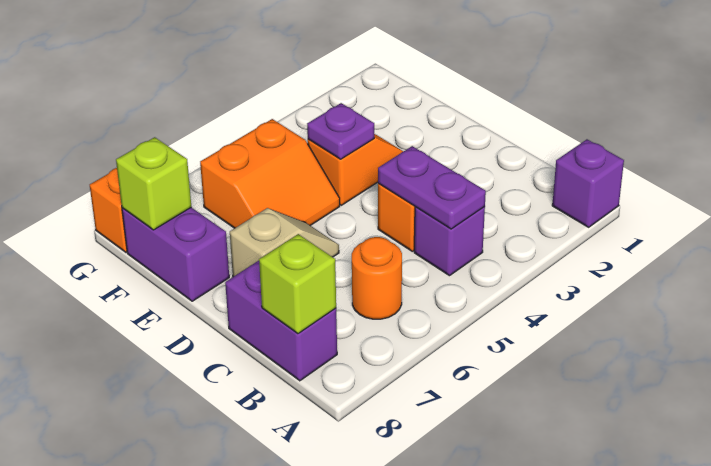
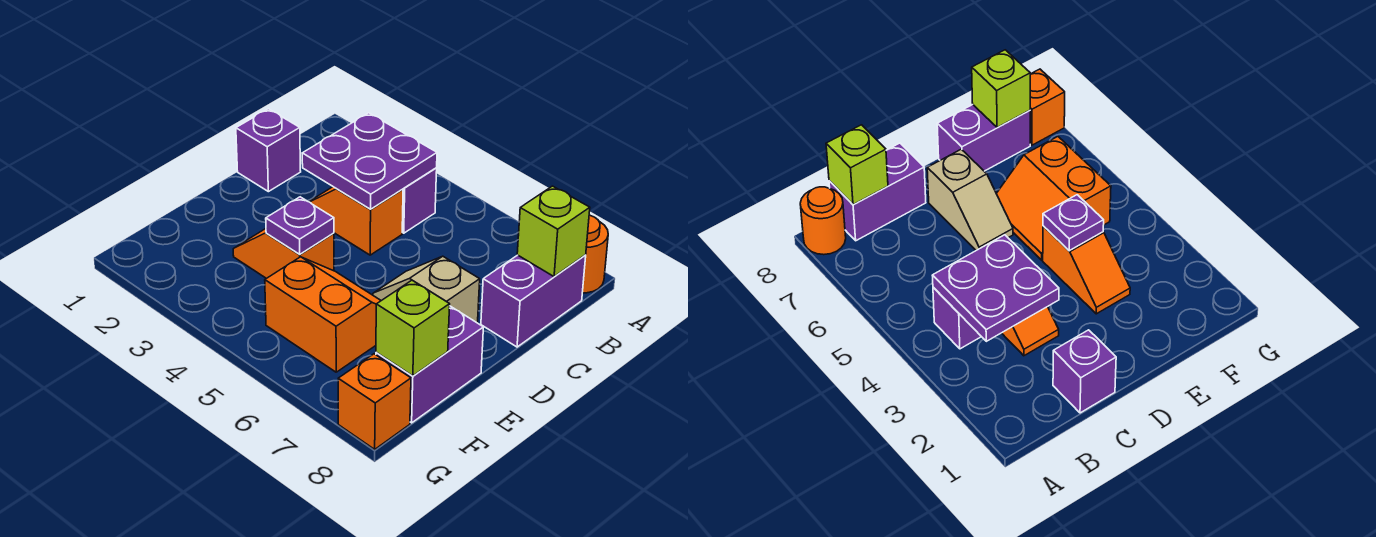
purple 1x1 brick [552,139,624,227] -> purple 1x1 brick moved to [236,109,301,192]
purple 1x2 plate [378,146,486,229] -> purple 2x2 plate [302,113,437,209]
orange 1x1 round brick [352,237,402,319] -> orange 1x1 round brick moved to [582,215,608,293]

